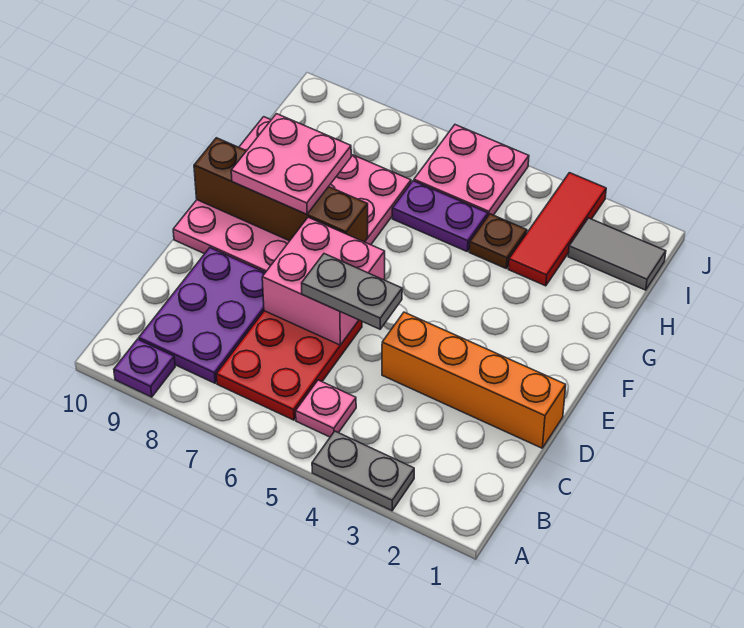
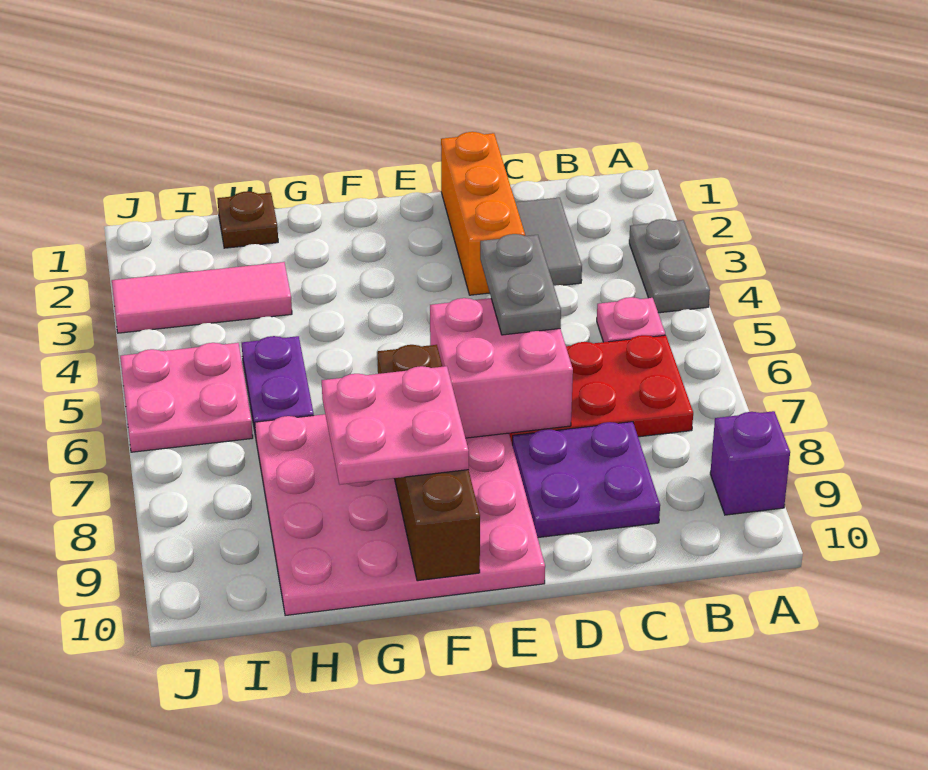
purple 1x1 plate [114,339,175,397] -> purple 1x1 brick [710,411,790,515]
purple 2x3 plate [139,248,265,383] -> purple 2x2 plate [513,422,660,538]
orange 1x4 brick [382,312,566,448] -> orange 1x3 brick [441,132,525,295]
red 1x3 tile [508,173,606,286] -> pink 1x3 tile [112,262,292,333]
brown 1x1 plate [469,214,527,268] -> brown 1x1 plate moved to [217,191,278,248]
grey 1x2 tile [568,218,666,290] -> grey 1x2 tile moved to [515,198,582,286]

